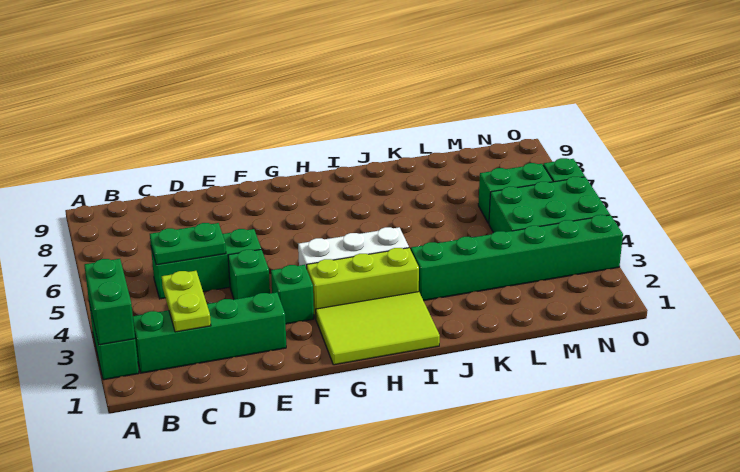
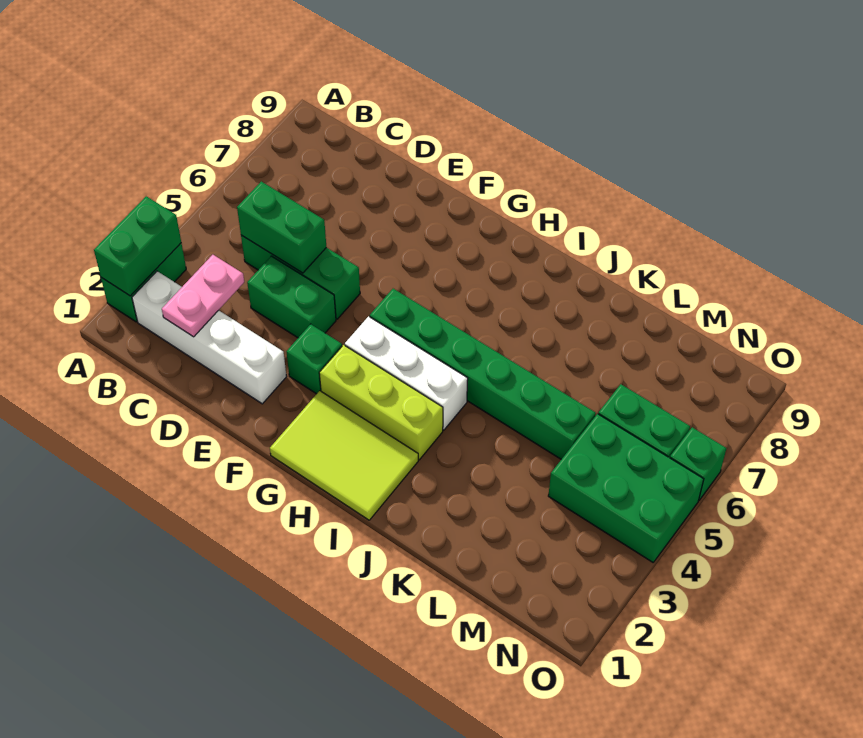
green 1x4 brick [133,292,286,373] -> white 1x4 brick [132,271,287,404]
lime 1x2 plate [162,271,211,332] -> pink 1x2 plate [162,255,244,337]
green 1x2 plate [150,223,226,265] -> green 1x2 brick [237,181,326,273]
green 1x1 brick [228,249,270,299] -> green 1x2 brick [247,256,336,338]
green 1x6 brick [411,215,623,301] -> green 1x6 brick moved to [370,289,596,459]

